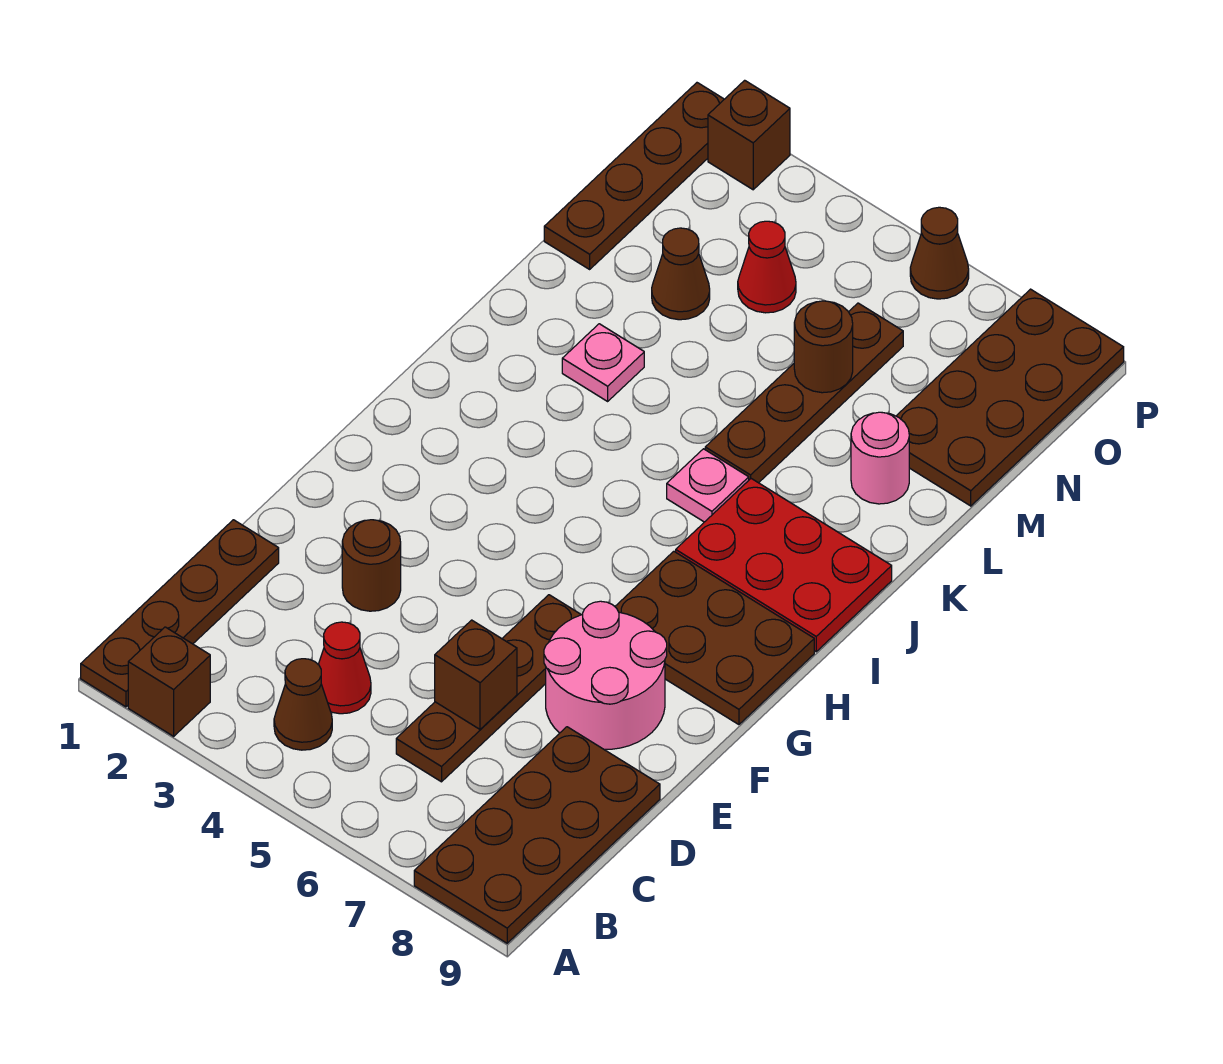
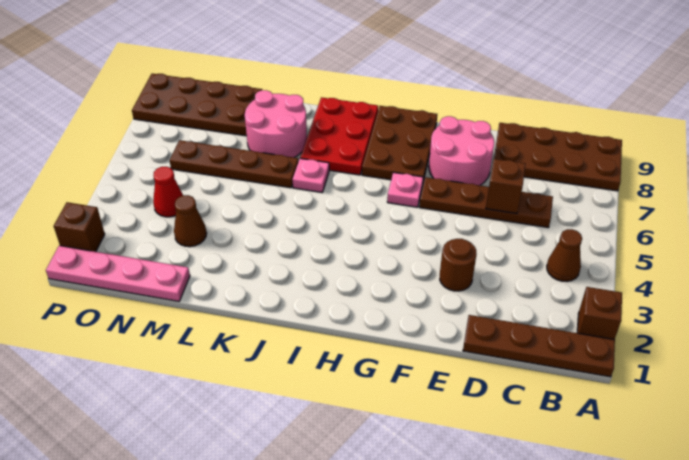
red 1x1 cone [318,622,371,714] -> none
pink 1x1 plate [562,324,644,401] -> pink 1x1 plate moved to [387,172,423,207]
pink 1x1 round brick [851,412,909,504] -> pink 2x2 round brick [245,90,307,157]
brown 1x4 plate [544,83,724,269] -> pink 1x4 plate [46,246,190,301]
brown 1x1 round brick [794,301,853,393] -> none
brown 1x1 cone [910,207,969,299] -> none

